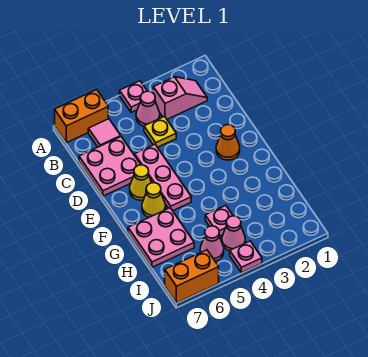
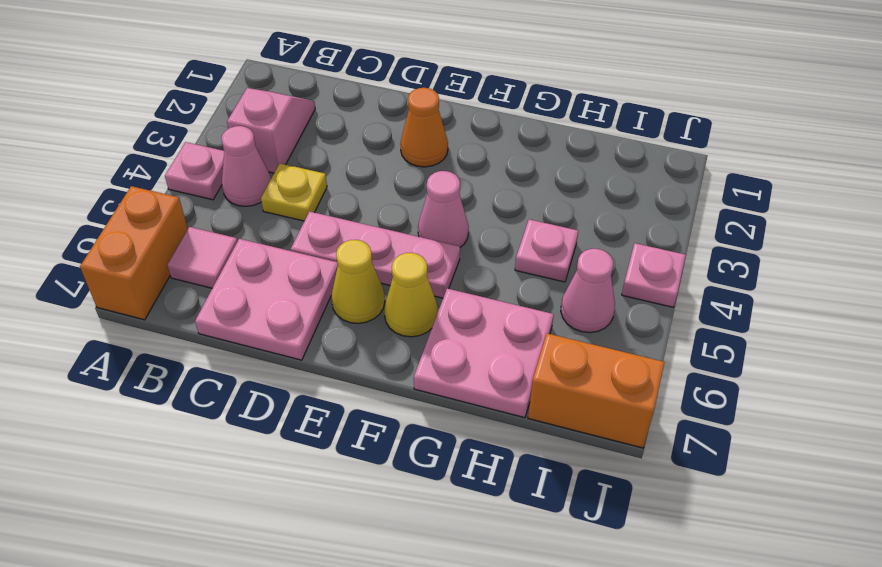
pink 1x1 cone [222,216,245,251] -> pink 1x1 cone moved to [418,171,469,247]
orange 1x2 brick [165,250,219,303] -> orange 1x2 brick turned to [528,333,664,448]

